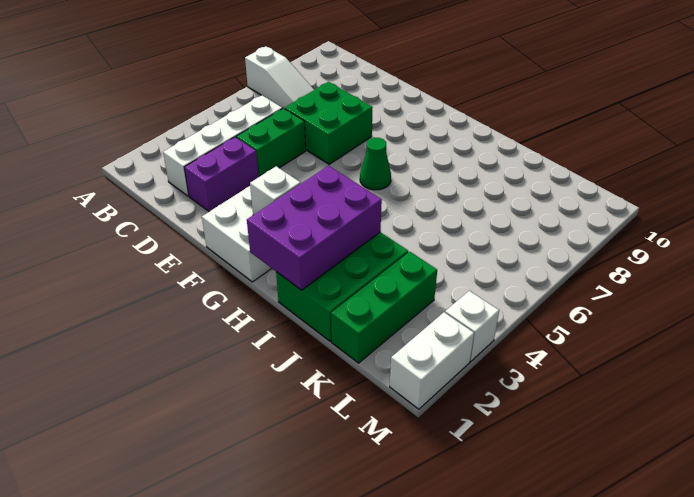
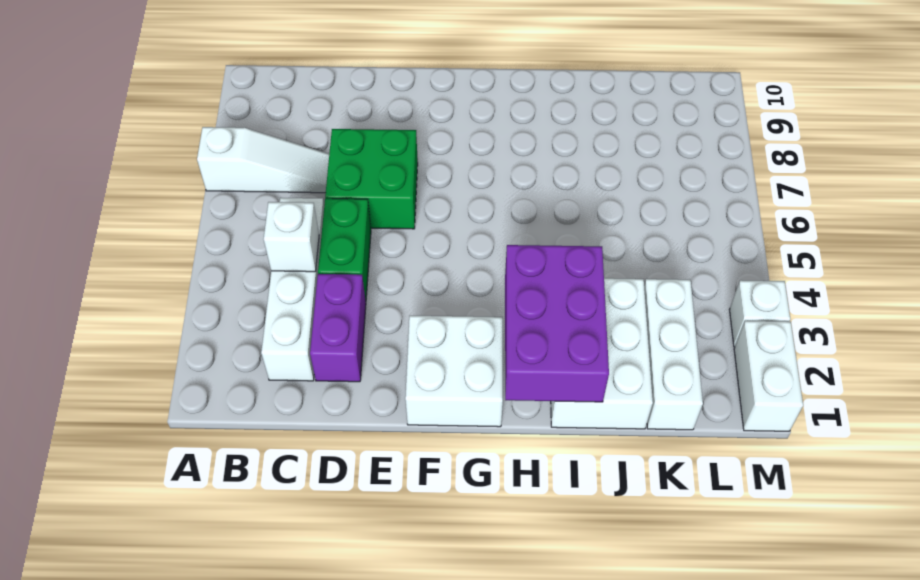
white 1x1 brick [250,166,301,215] -> white 1x1 brick moved to [264,202,319,272]
green 1x1 cone [360,138,391,190] -> none
green 2x3 brick [276,232,408,341] -> white 2x3 brick [551,278,653,429]
green 1x3 brick [331,252,437,363] -> white 1x3 brick [644,279,703,430]

